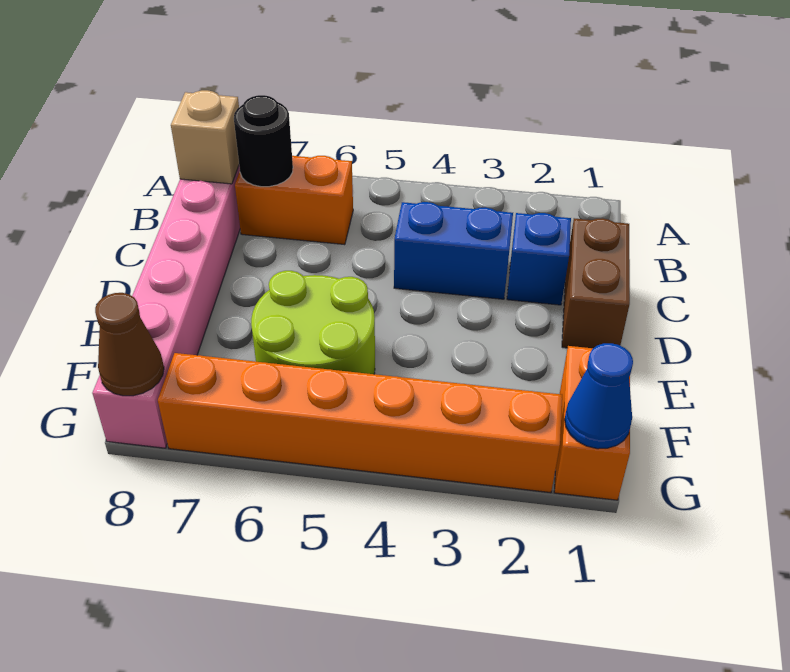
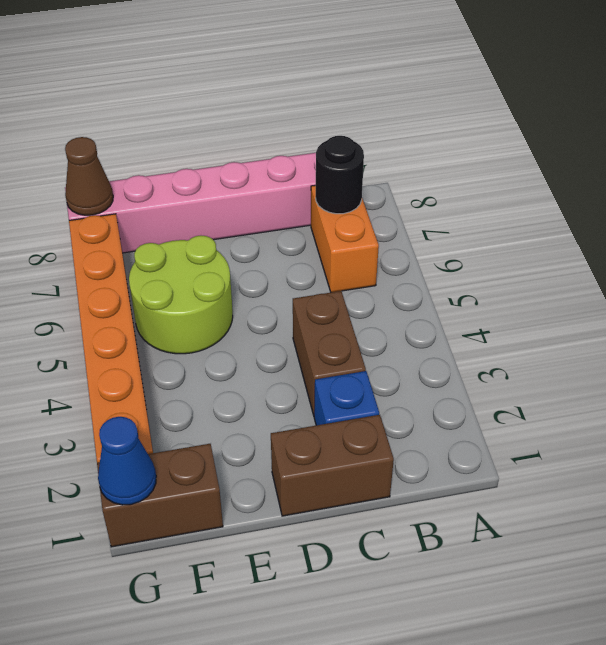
tan 1x1 brick [171,90,239,184] -> none
blue 1x2 brick [394,202,513,299] -> brown 1x2 brick [293,291,366,415]
orange 1x2 brick [554,346,630,500] -> brown 1x2 brick [97,444,223,547]

